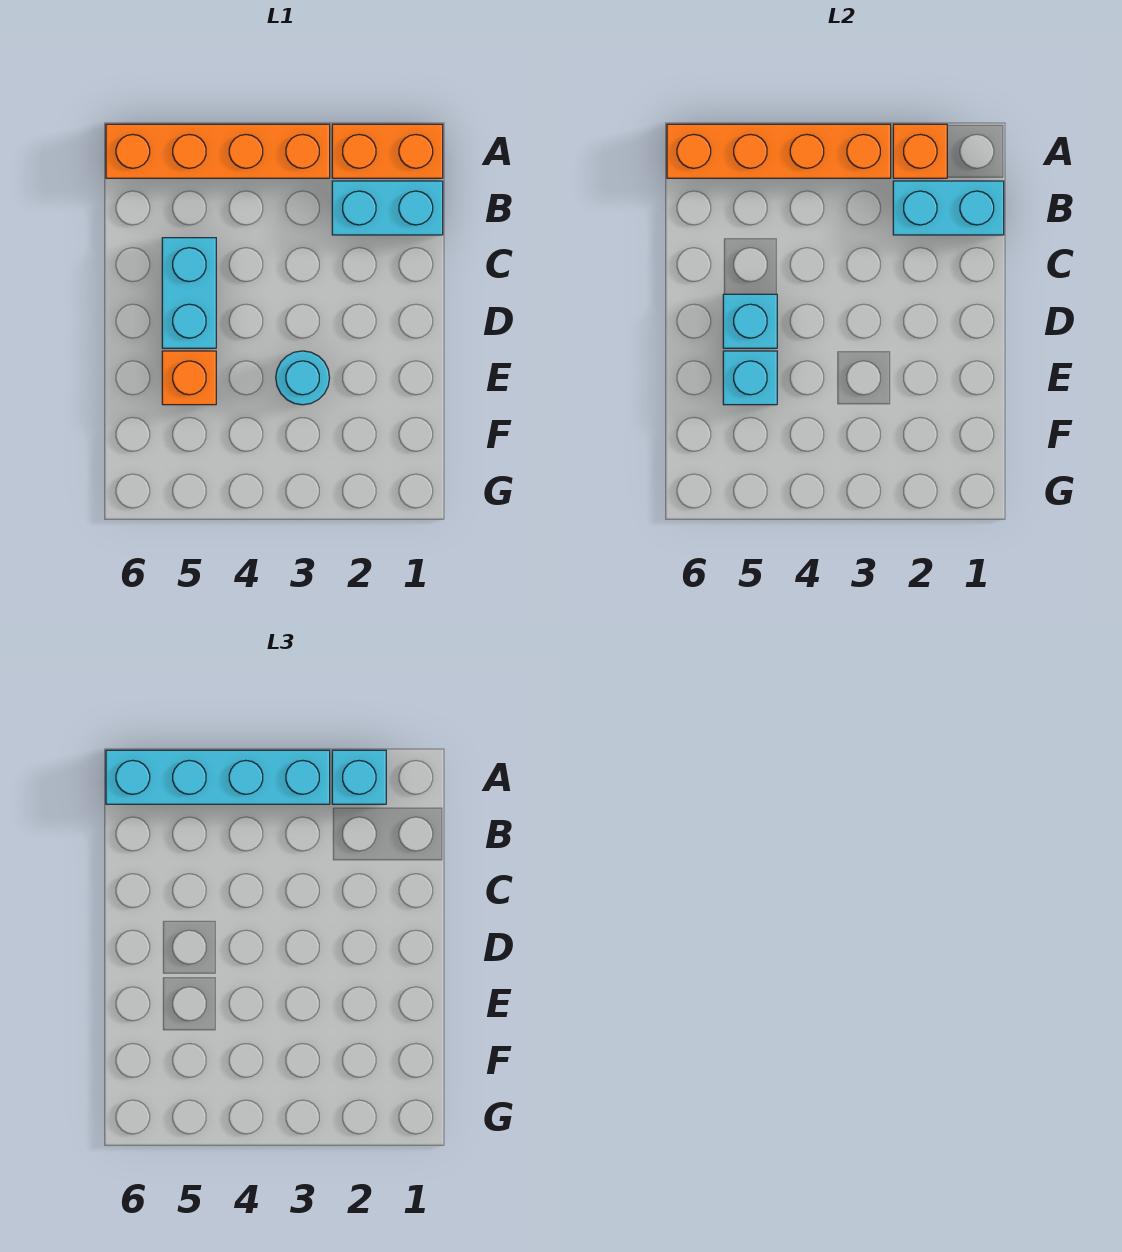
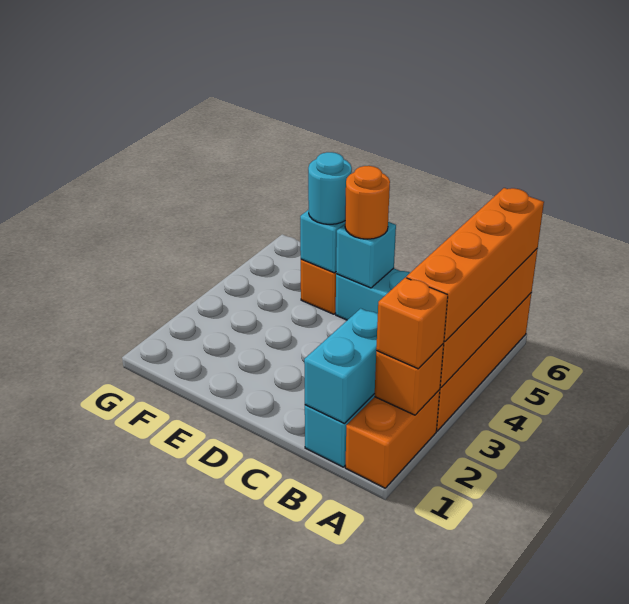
cyan 1x1 brick [332,750,386,804] -> orange 1x1 brick [376,278,448,369]
cyan 1x4 brick [106,750,330,804] -> orange 1x4 brick [406,188,544,342]
none -> orange 1x1 round brick [345,166,390,239]
cyan 1x1 round brick [276,351,330,405] -> cyan 1x1 round brick moved to [308,152,352,224]

